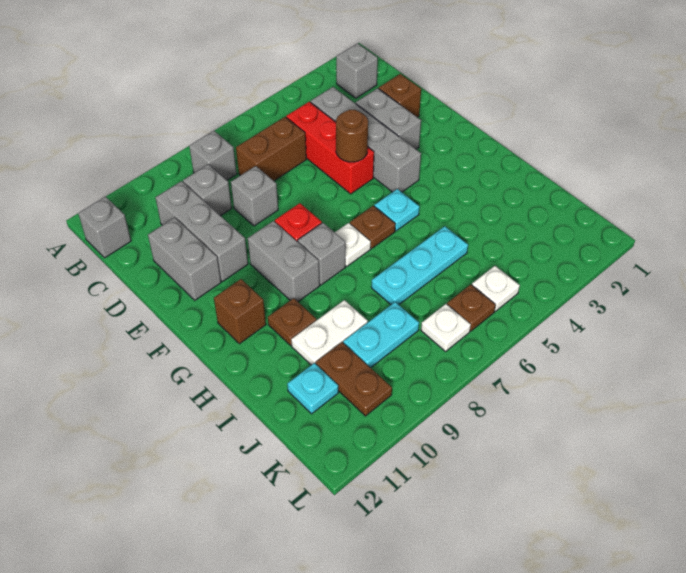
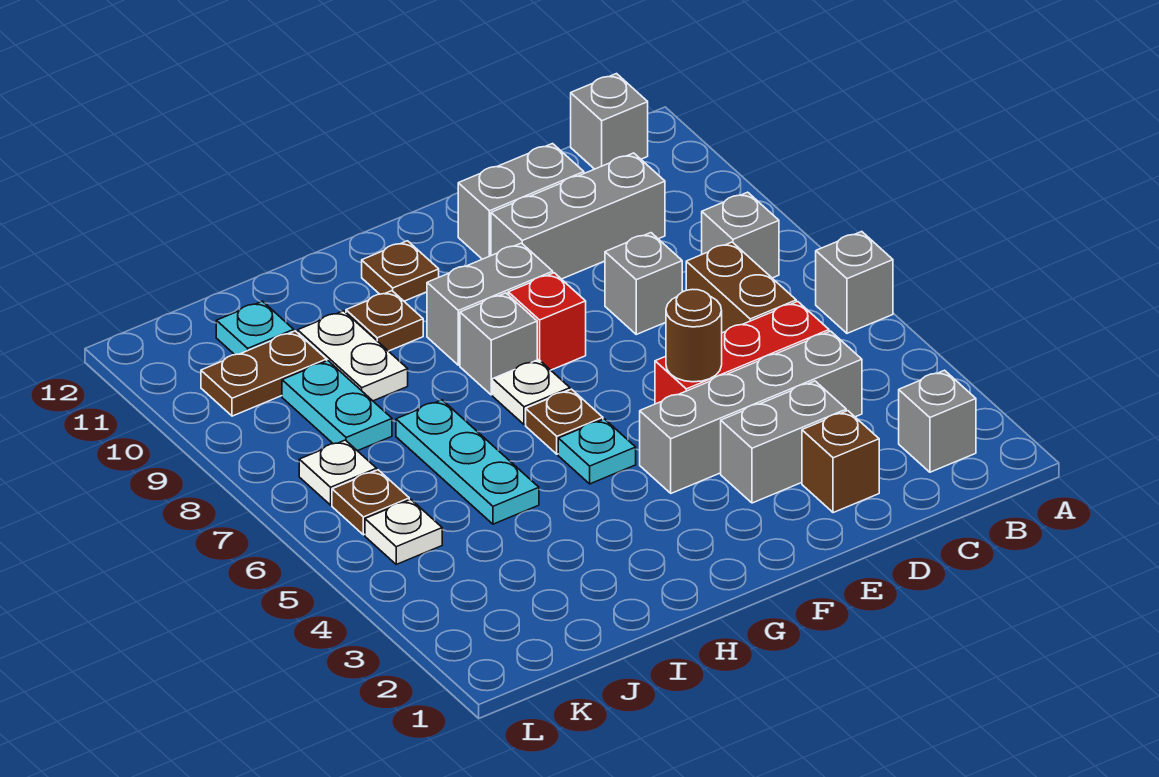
grey 1x1 brick [183,164,232,216] -> grey 1x1 brick moved to [816,232,893,333]
brown 1x1 brick [214,279,266,344] -> brown 1x1 plate [362,241,439,301]

